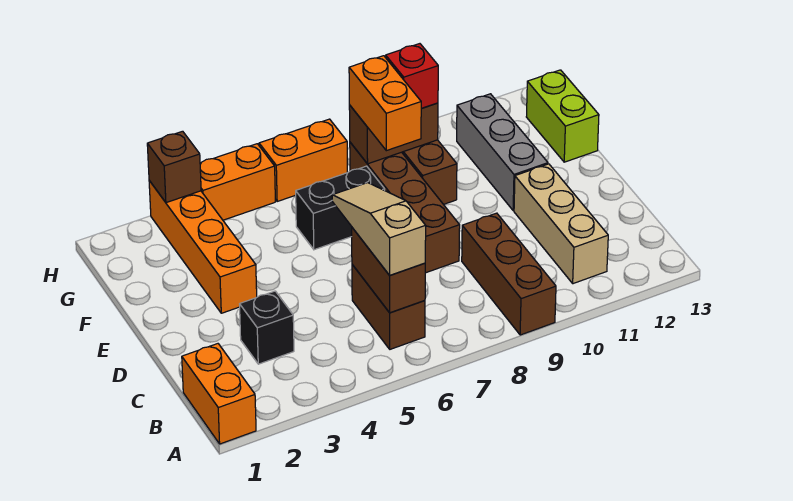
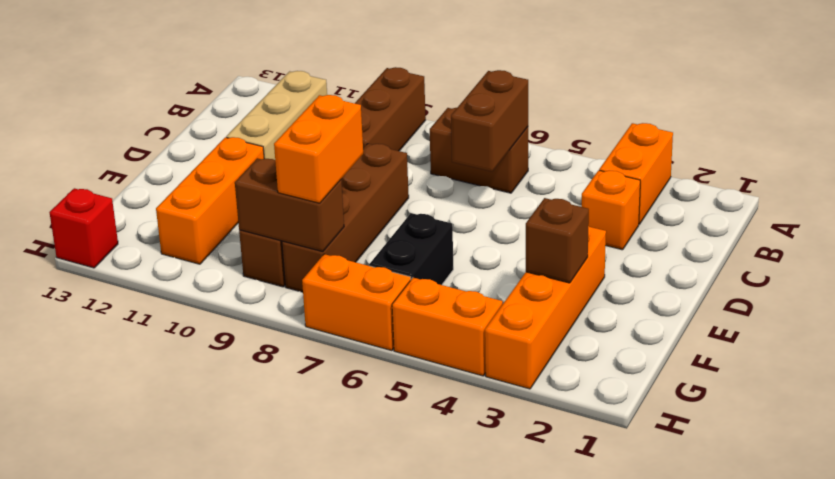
orange 1x2 brick [182,344,256,444] -> orange 1x2 brick moved to [599,123,673,224]
brown 1x2 brick [352,265,425,349] -> brown 1x2 brick turned to [430,108,528,193]
tan 1x3 slope [332,183,426,275] -> none
black 1x1 brick [240,291,294,364] -> orange 1x1 brick [582,170,640,250]
grey 1x3 brick [457,94,548,211] -> orange 1x3 brick [156,137,264,264]
black 1x2 brick [296,166,385,250] -> black 1x2 brick turned to [369,213,453,285]
lime 1x2 brick [526,70,599,162] -> none
red 1x1 brick [386,44,438,108] -> red 1x1 brick moved to [49,188,118,268]
brown 1x1 brick [147,131,201,203] -> brown 1x1 brick moved to [526,198,589,283]

